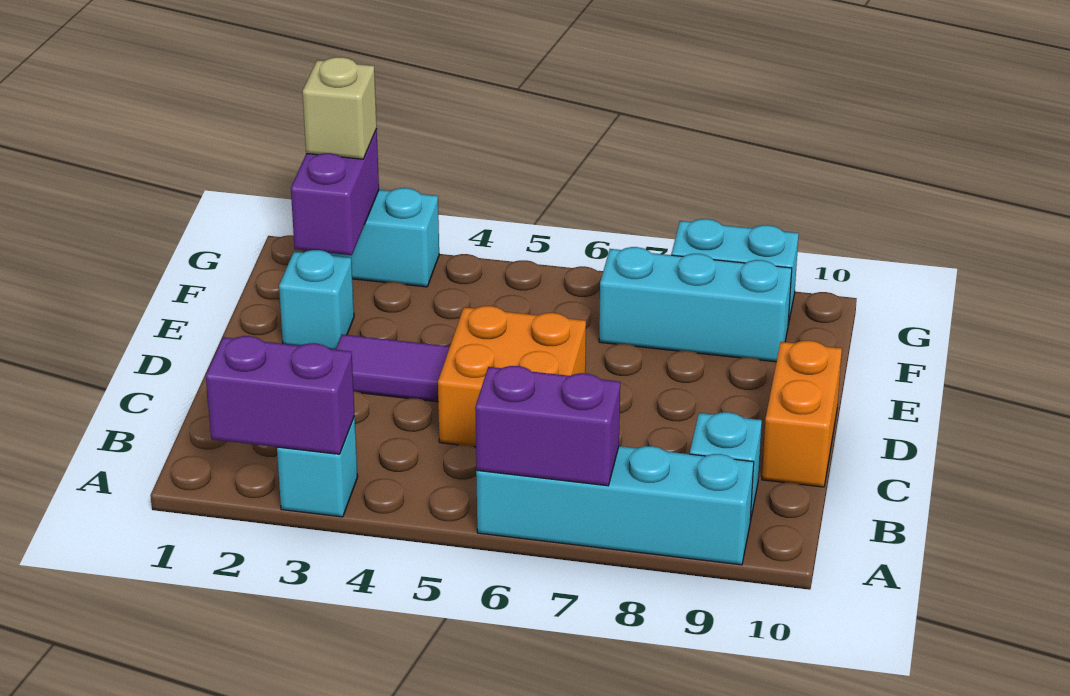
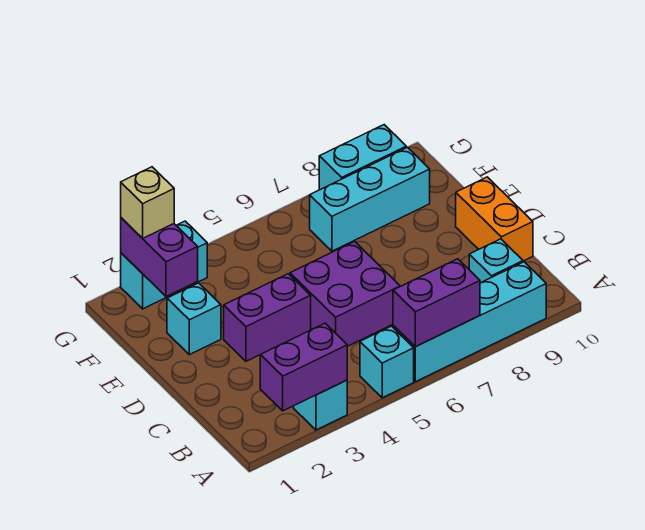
none -> cyan 1x1 brick [360,326,414,398]
orange 2x2 brick [438,306,586,447] -> purple 2x2 brick [290,241,400,346]
purple 1x2 tile [336,334,450,402] -> purple 1x2 brick [224,274,311,361]

